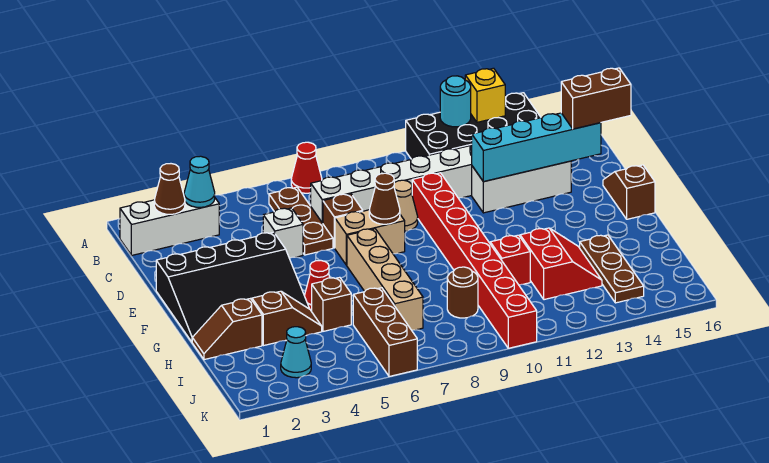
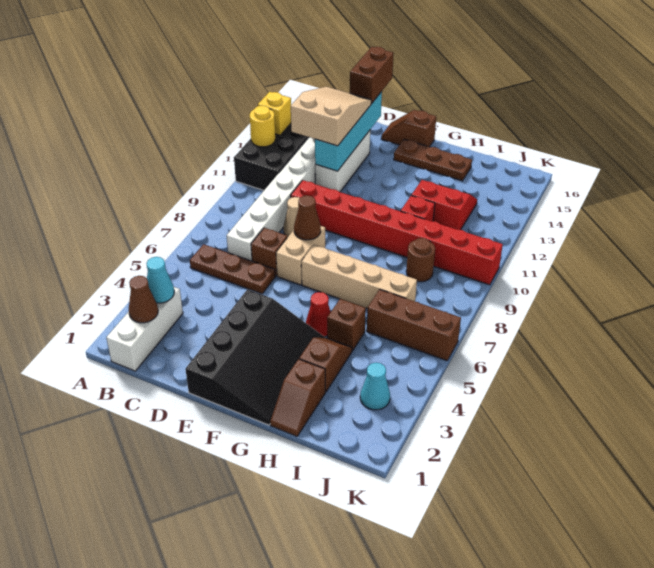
red 1x1 cone [291,142,322,193] -> none
cyan 1x1 round brick [440,76,471,127] -> yellow 1x1 round brick [250,105,275,147]
none -> tan 2x3 slope [291,87,372,146]
white 1x1 brick [263,208,303,258] -> none
brown 1x3 plate [580,235,644,303] -> brown 1x3 plate moved to [394,139,472,181]

